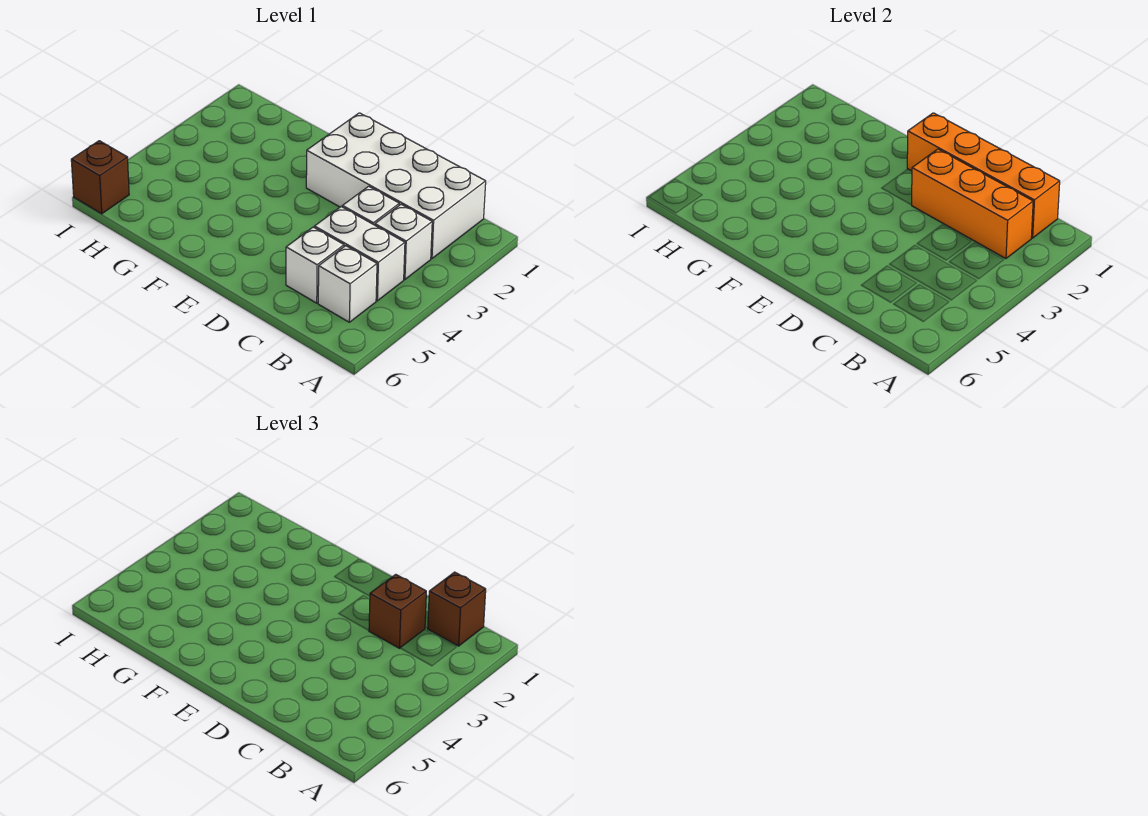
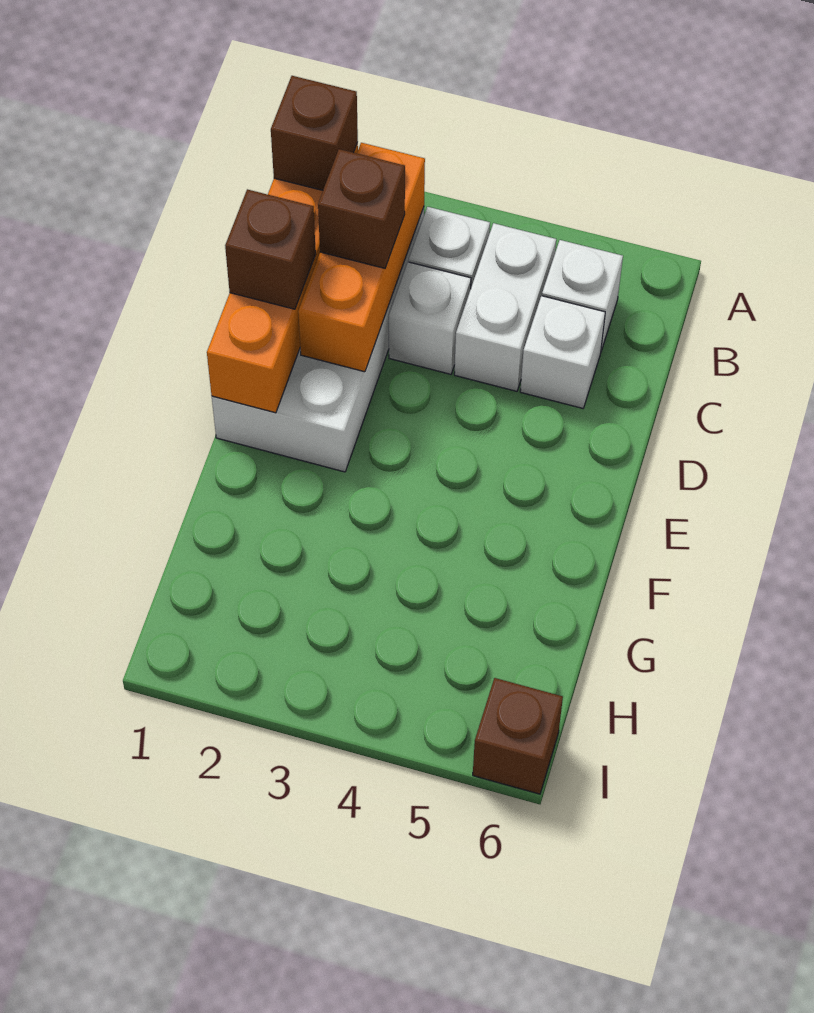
none -> brown 1x1 brick [225,189,316,309]

